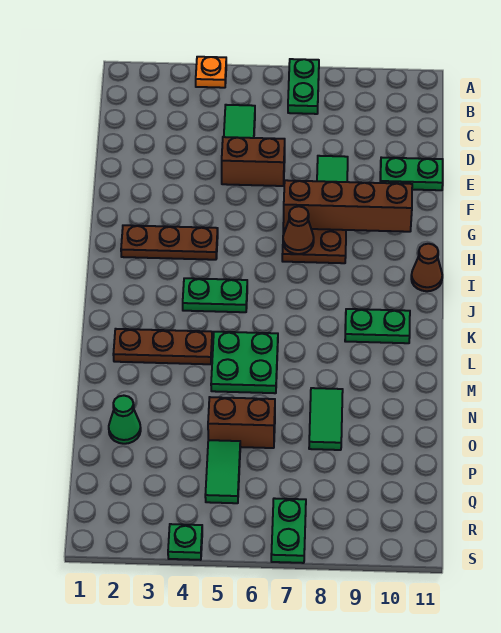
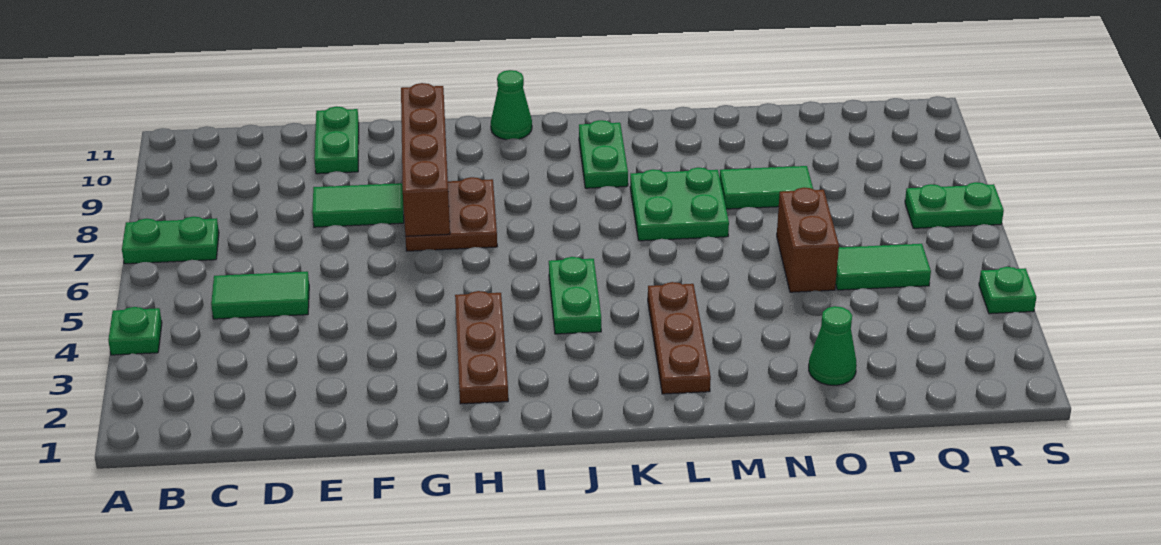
orange 1x1 plate [196,57,226,88] -> green 1x1 plate [108,307,162,355]
brown 1x2 brick [222,137,285,186] -> none
brown 1x1 cone [283,206,314,254] -> none
brown 1x1 cone [411,244,442,291] -> green 1x1 cone [491,70,532,140]
green 2x2 plate [211,332,278,393] -> green 2x2 plate moved to [630,168,729,241]

